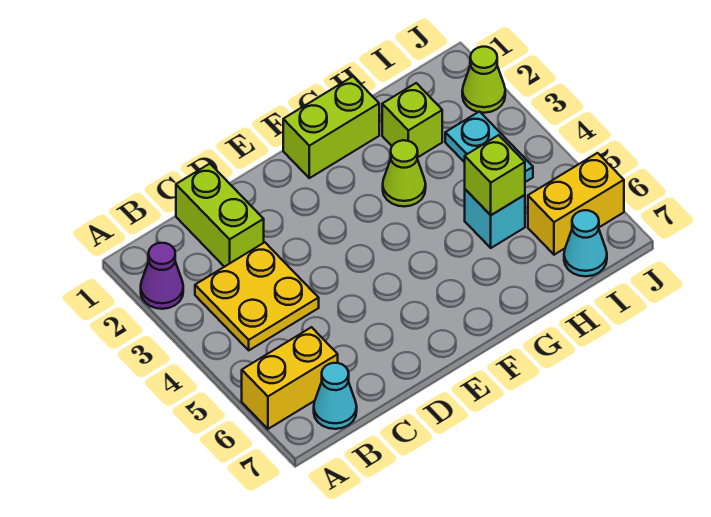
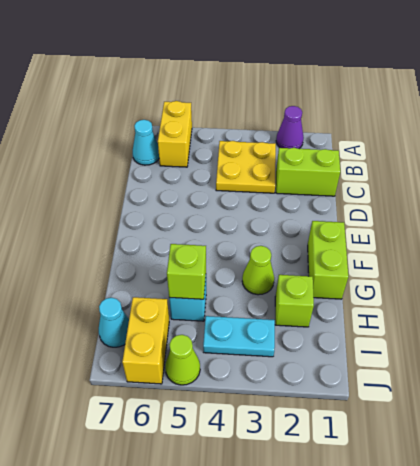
lime 1x1 cone [462,47,505,113] -> lime 1x1 cone moved to [165,335,200,385]

